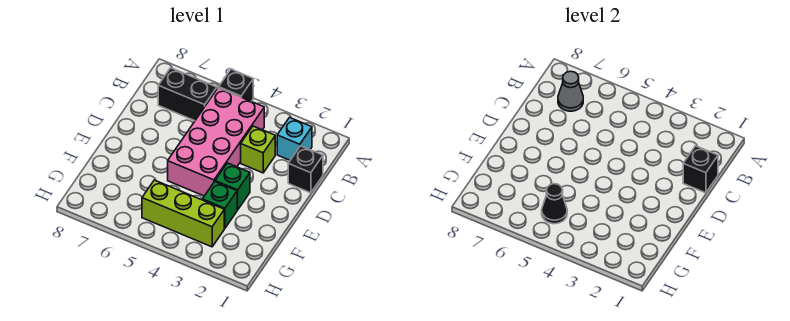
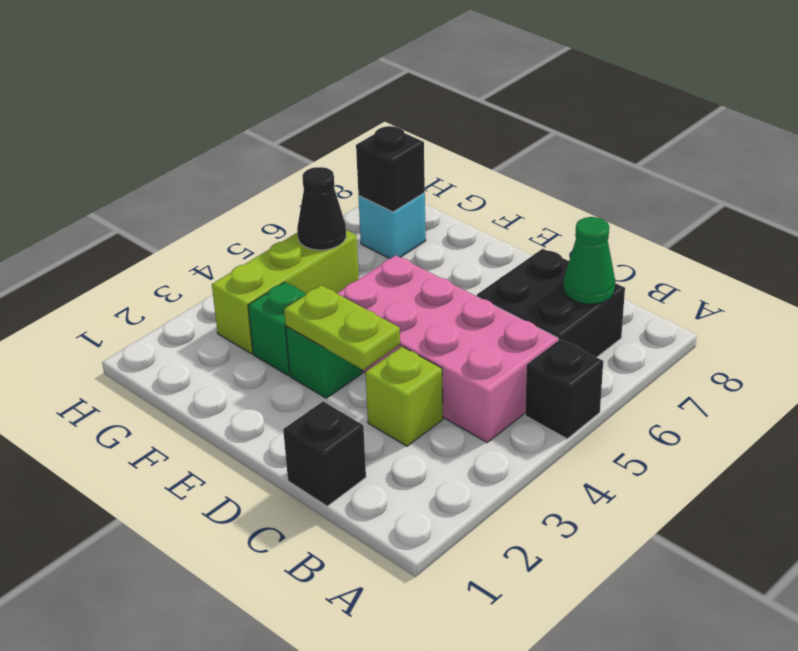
cyan 1x1 brick [277,118,312,160] -> cyan 1x1 brick moved to [358,193,426,259]
black 1x2 brick [158,68,217,121] -> black 2x2 brick [477,249,625,357]
grey 1x1 cone [558,71,583,111] -> green 1x1 cone [563,217,615,304]
black 1x1 brick [683,146,718,193] -> black 1x1 brick moved to [356,126,425,212]
none -> lime 1x2 plate [284,285,400,370]

